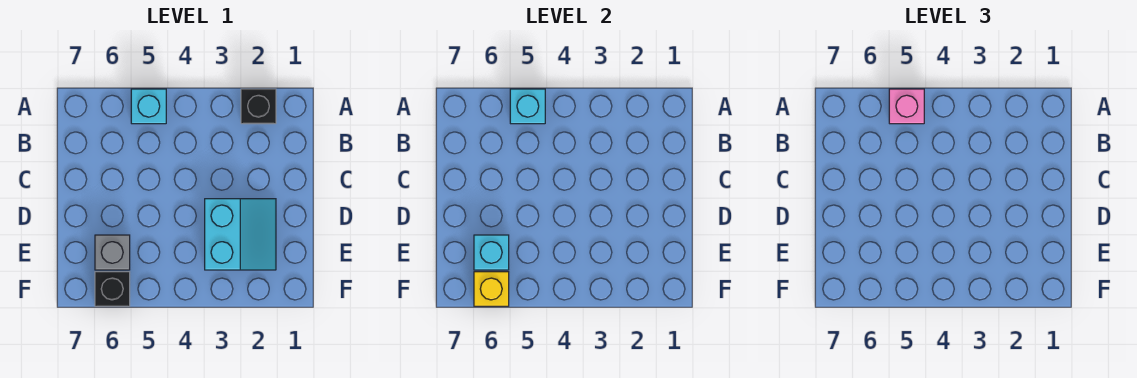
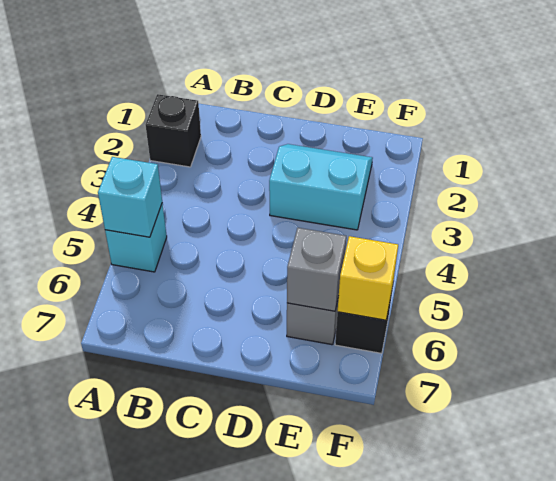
pink 1x1 brick [889,89,924,124] -> none
cyan 1x1 brick [474,235,509,270] -> grey 1x1 brick [287,228,346,311]

